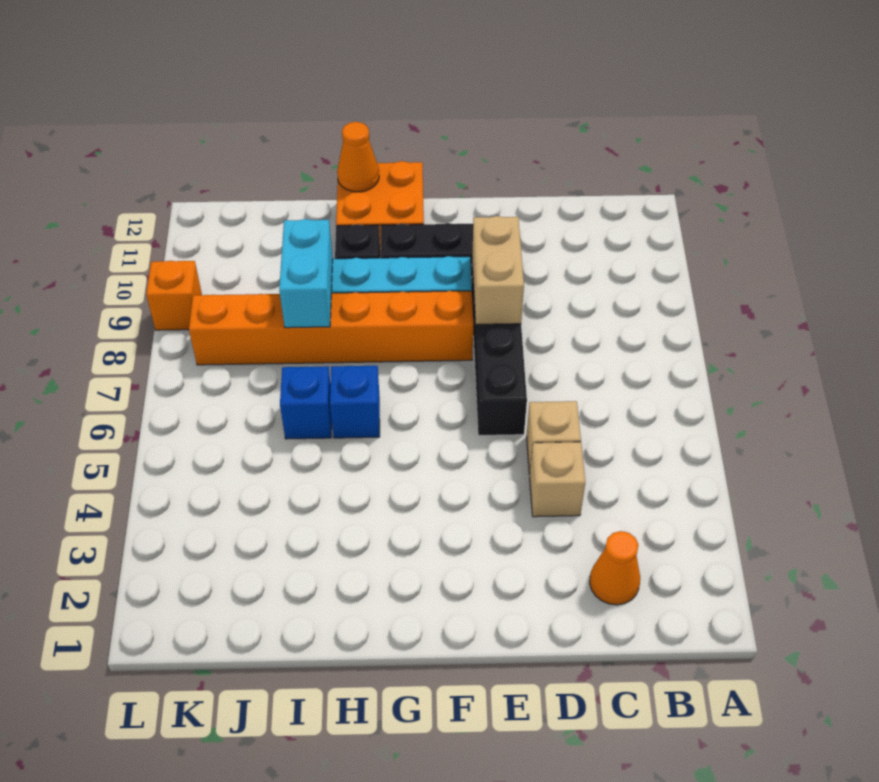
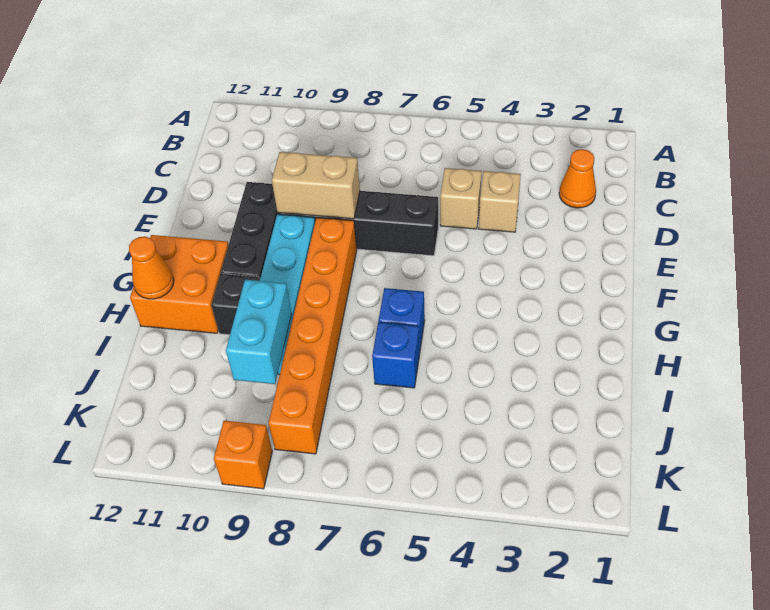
cyan 1x2 brick [279,219,333,328] -> cyan 1x2 brick turned to [226,280,292,384]

